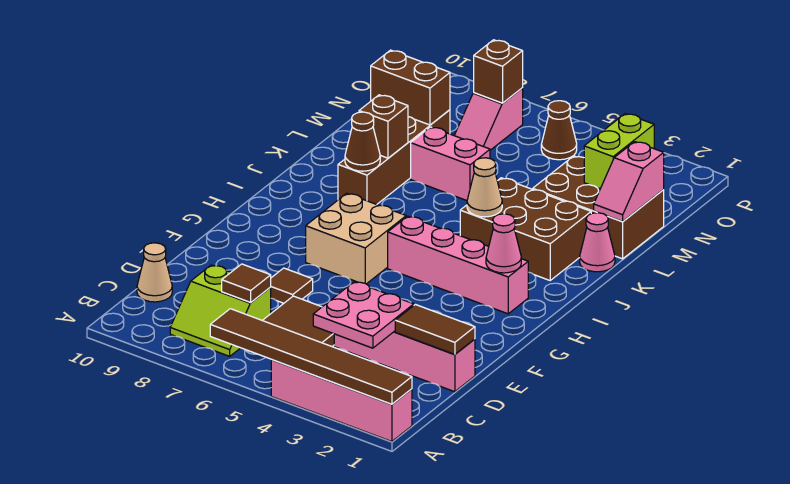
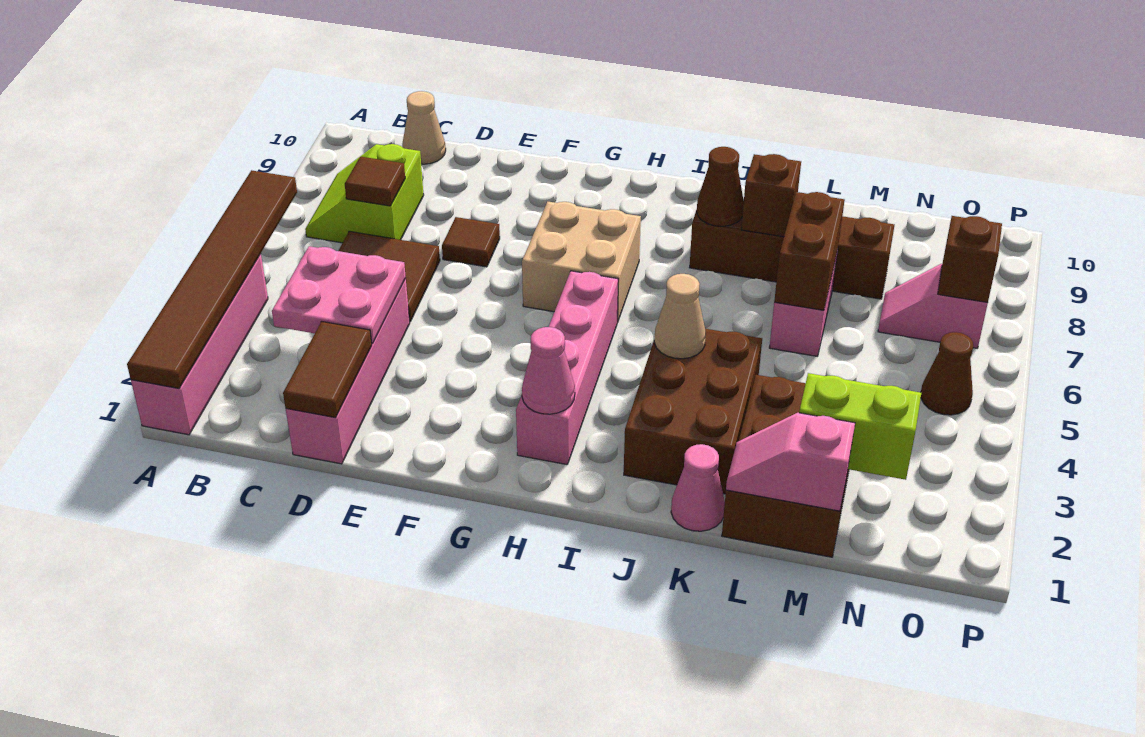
brown 1x2 brick [371,50,450,125] -> brown 1x2 brick moved to [774,192,845,310]

